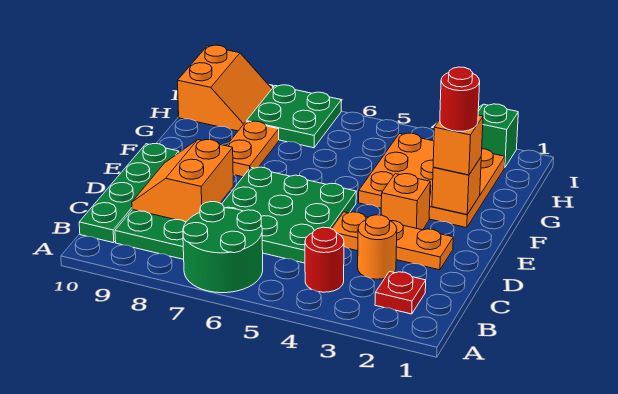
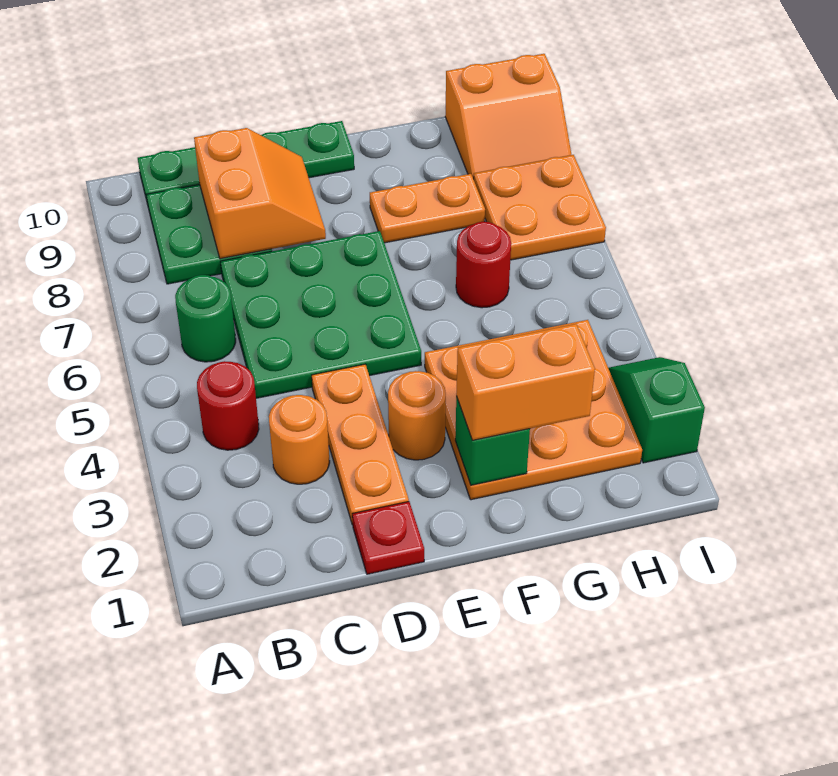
green 2x2 round brick [183,202,263,293] -> green 1x1 round brick [175,275,236,362]
red 1x1 plate [375,272,426,314] -> red 1x1 plate moved to [352,502,424,574]
orange 2x2 slope [132,140,233,222] -> orange 2x2 slope turned to [194,128,326,259]
orange 1x1 brick [381,174,430,230] -> orange 1x1 round brick [388,371,446,460]
orange 1x1 brick [432,158,481,214] -> green 1x1 brick [455,396,530,485]
orange 1x1 brick [433,115,483,175] -> orange 1x2 brick [456,324,595,440]
red 1x1 round brick [440,67,480,131] -> red 1x1 round brick moved to [456,222,511,308]
green 2x2 plate [246,85,341,148] -> orange 2x2 plate [474,155,606,260]

